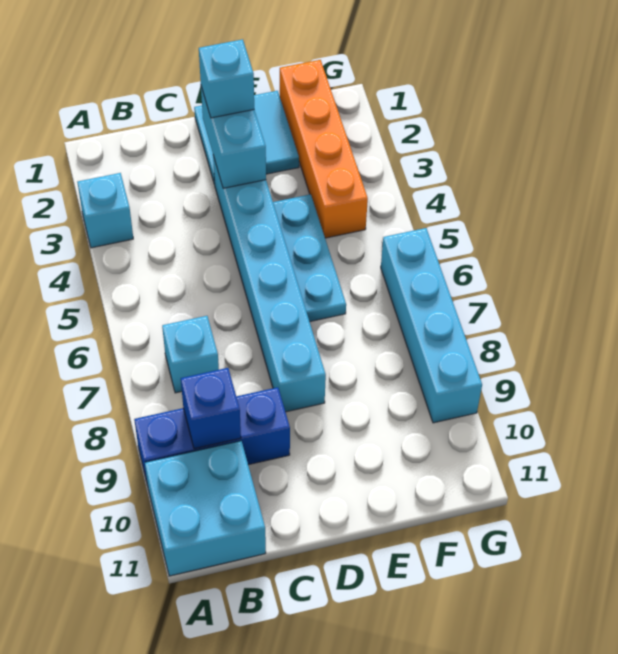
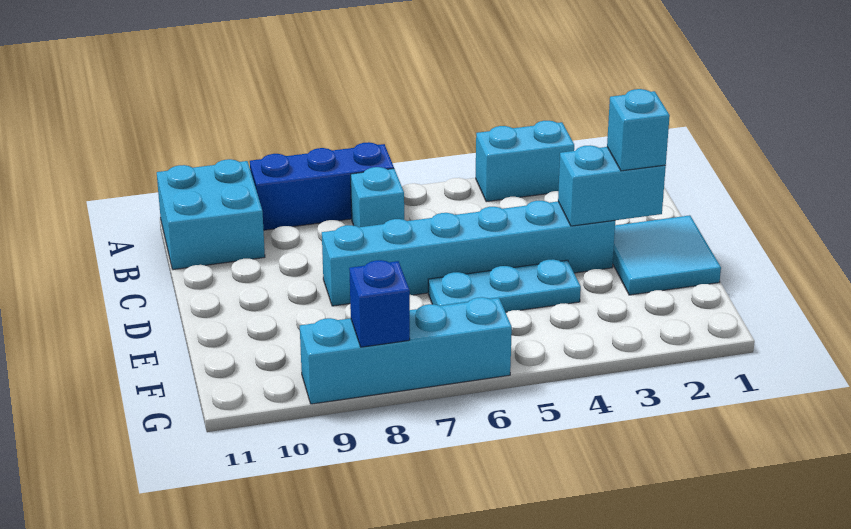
cyan 1x1 brick [77,173,133,248] -> cyan 1x2 brick [476,121,574,202]
blue 1x3 brick [134,387,290,484] -> blue 1x3 brick turned to [250,142,394,230]
blue 1x1 brick [181,368,241,449] -> blue 1x1 brick moved to [349,260,410,347]
orange 1x4 brick [280,60,368,238] -> none

